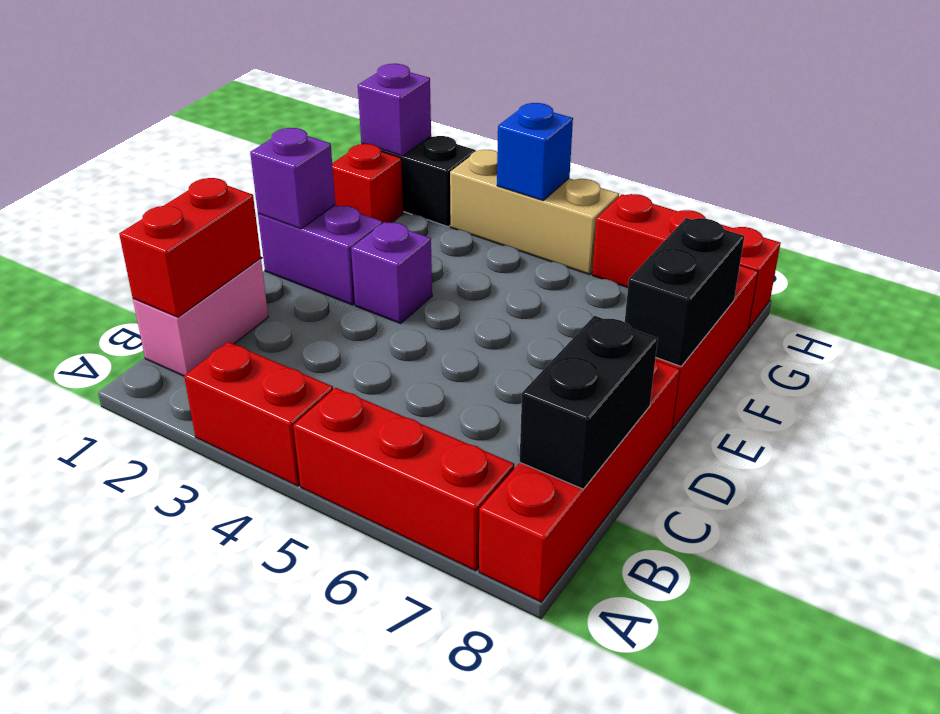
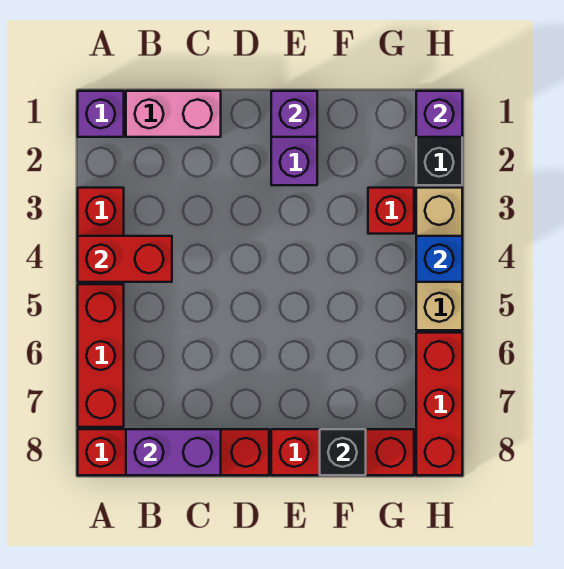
red 1x2 brick [119,178,261,317] -> red 1x2 brick moved to [78,236,172,282]
black 1x2 brick [520,316,658,489] -> purple 1x2 brick [126,429,221,475]
purple 1x1 brick [351,222,432,323] -> purple 1x1 brick moved to [78,91,124,137]
black 1x2 brick [625,218,744,366] -> black 1x1 brick [320,429,366,475]
red 1x1 brick [332,144,403,224] -> red 1x1 brick moved to [368,188,414,234]

